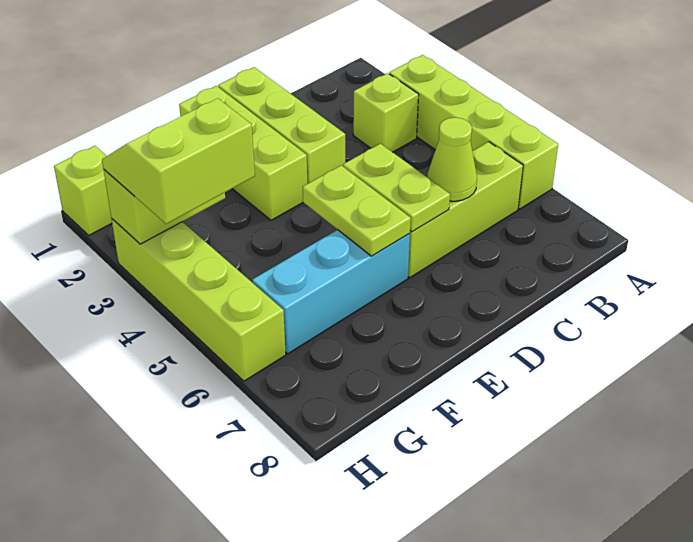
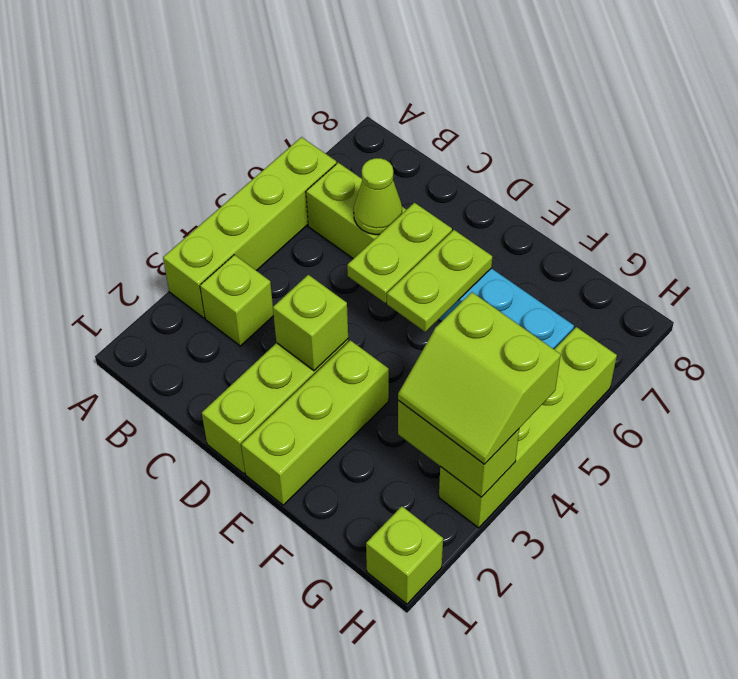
none -> lime 1x1 brick [273,275,348,371]

